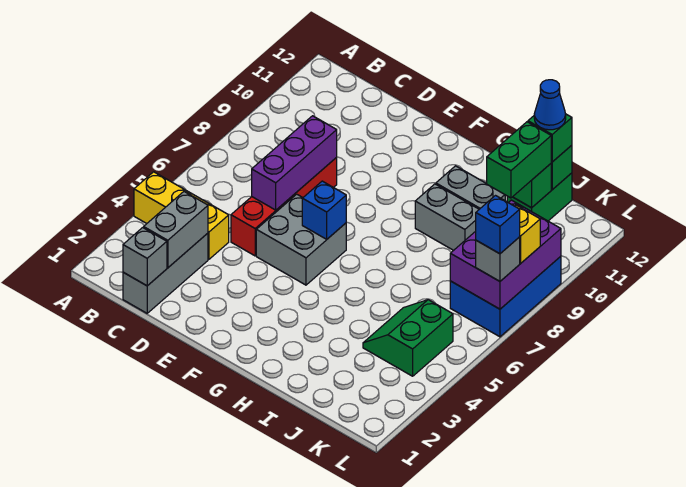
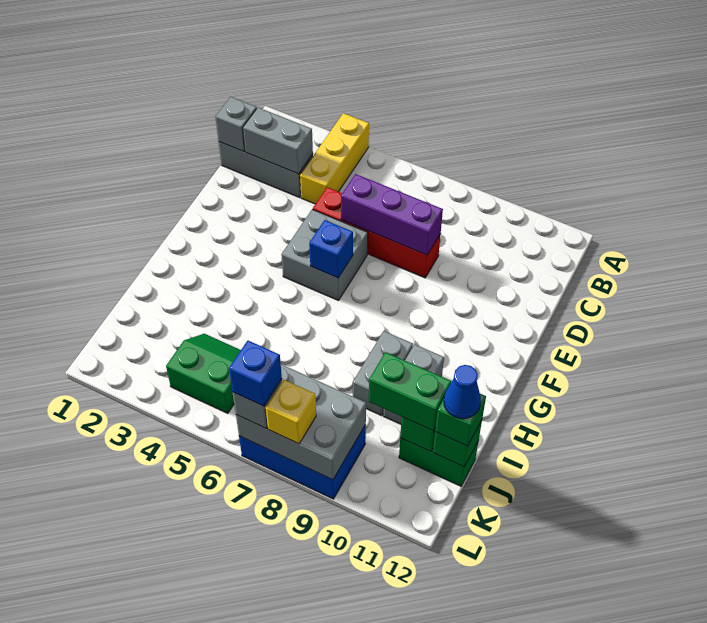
purple 2x3 brick [450,200,561,309] -> grey 2x3 brick [236,364,366,480]

